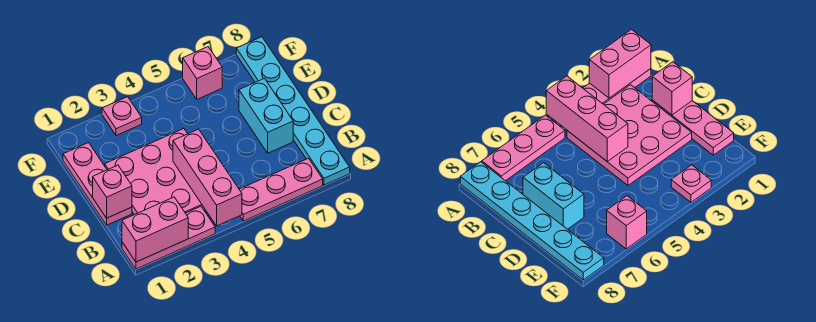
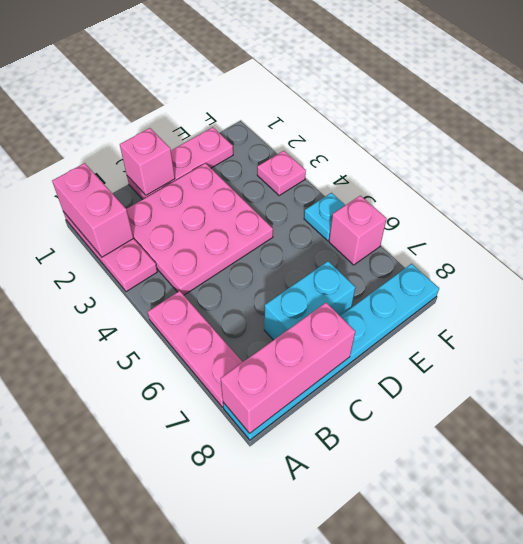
pink 1x3 brick [173,129,242,226] -> pink 1x3 brick moved to [221,303,355,433]
none -> cyan 1x1 plate [304,193,345,241]

